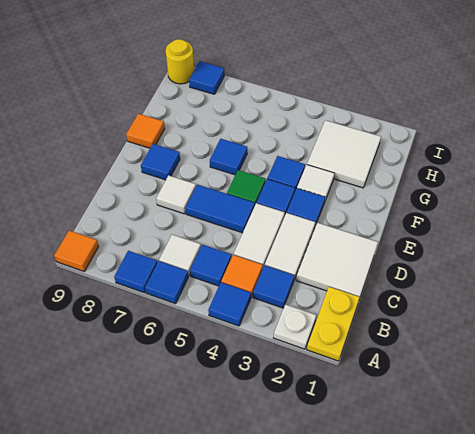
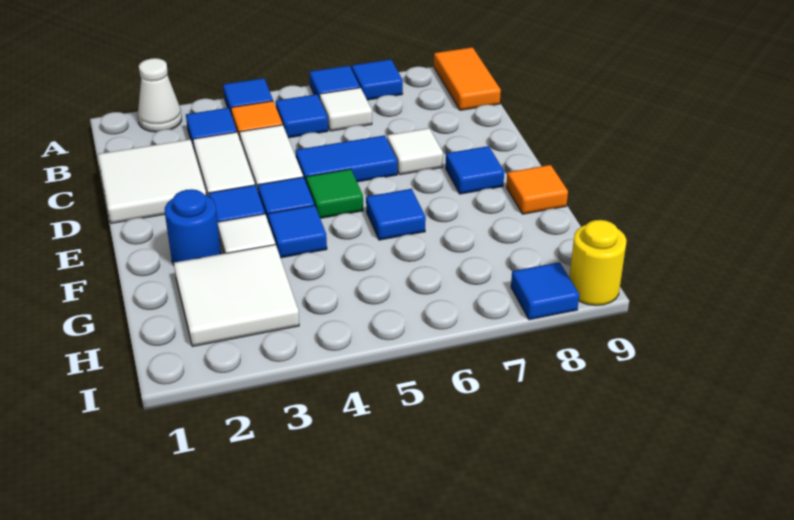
yellow 1x2 plate [307,287,360,361] -> none
white 1x1 plate [274,304,316,349] -> white 1x1 cone [138,58,182,132]
orange 1x1 tile [54,231,99,271] -> orange 1x2 tile [434,47,501,110]
none -> blue 1x1 round brick [165,189,221,265]

